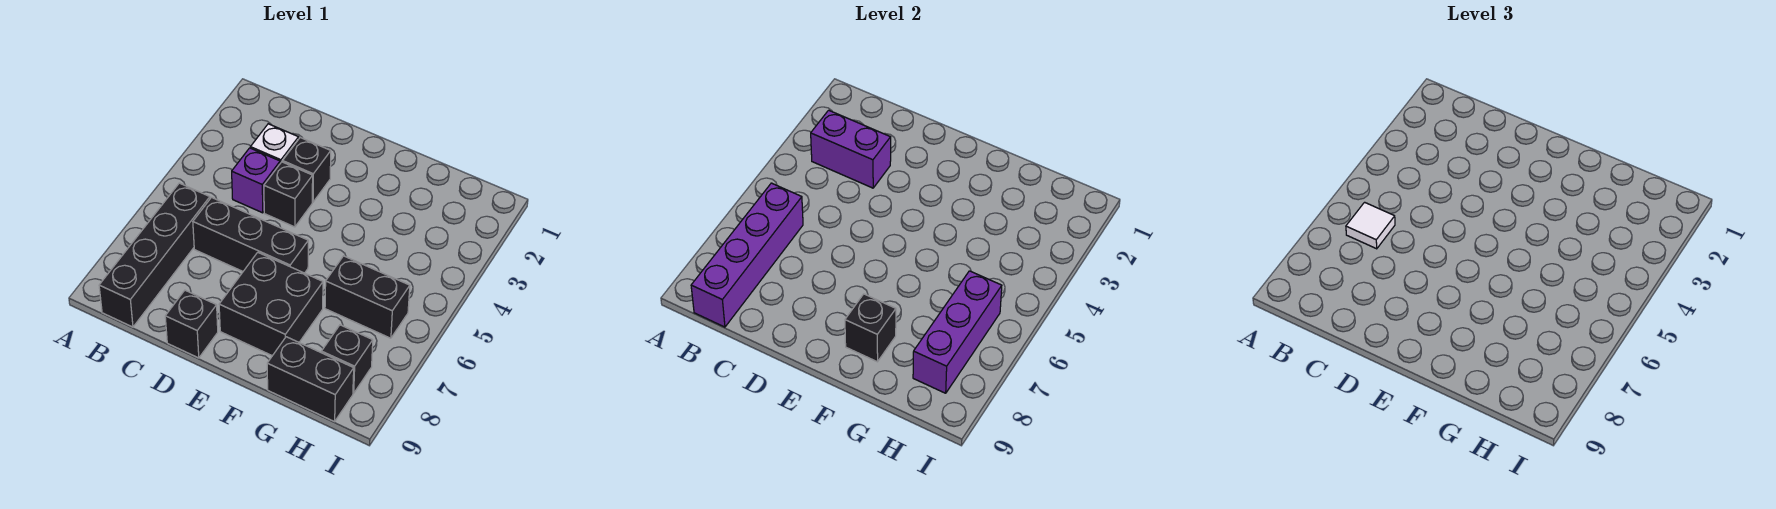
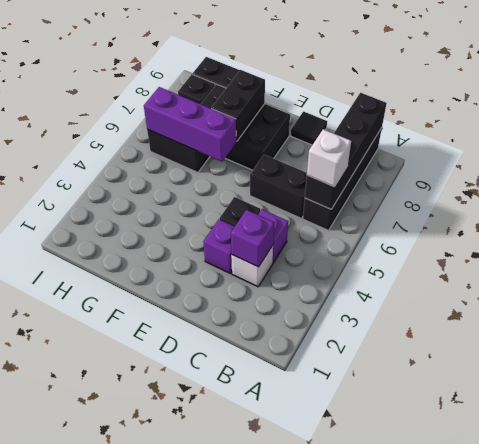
purple 1x2 brick [811,110,891,188] -> purple 1x1 brick [231,210,274,267]
purple 1x4 brick [691,183,803,327] -> black 1x4 brick [305,93,387,209]
white 1x1 tile [1346,202,1395,249] -> white 1x1 brick [307,129,351,187]
black 1x3 brick [193,197,308,273] -> black 1x2 brick [250,155,307,218]
black 1x1 brick [283,138,331,202] -> purple 1x1 brick [203,219,235,274]
black 1x1 brick [165,290,218,358] -> black 1x1 tile [291,112,327,145]
black 2x2 brick [219,252,323,356] -> black 2x3 brick [201,84,290,170]
black 1x1 brick [845,294,896,362] -> black 1x2 brick [211,70,265,141]
purple 1x3 brick [913,271,1002,393] -> purple 1x3 brick turned to [144,87,236,162]

